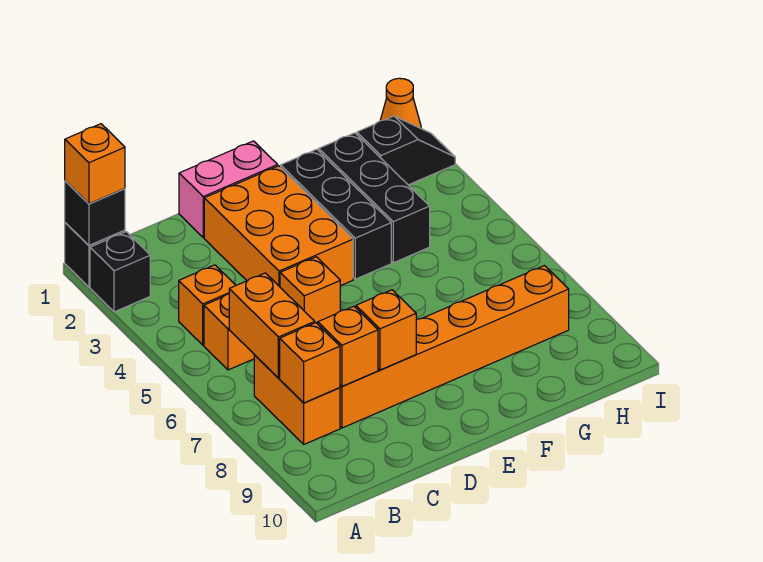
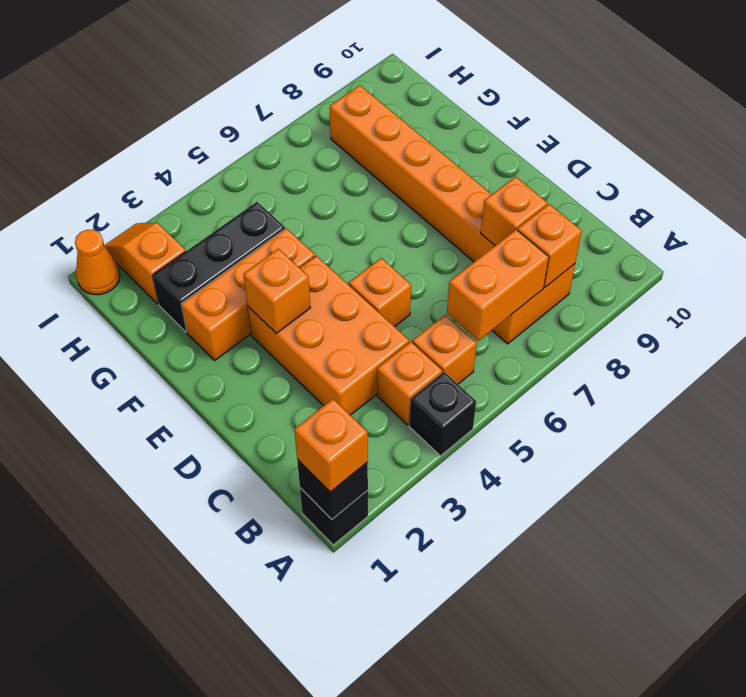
black 1x1 brick [90,232,150,312] -> black 1x1 brick moved to [409,372,476,456]
pink 1x2 brick [179,141,278,238] -> none
orange 2x3 brick [204,166,353,287] -> orange 2x3 brick turned to [247,256,409,415]
orange 1x1 brick [356,290,416,370] -> orange 1x1 brick moved to [243,249,310,333]
black 1x3 brick [281,149,391,279] -> orange 1x3 brick [181,228,315,360]
black 1x2 slope [357,116,455,185] -> orange 1x2 slope [104,223,186,304]

